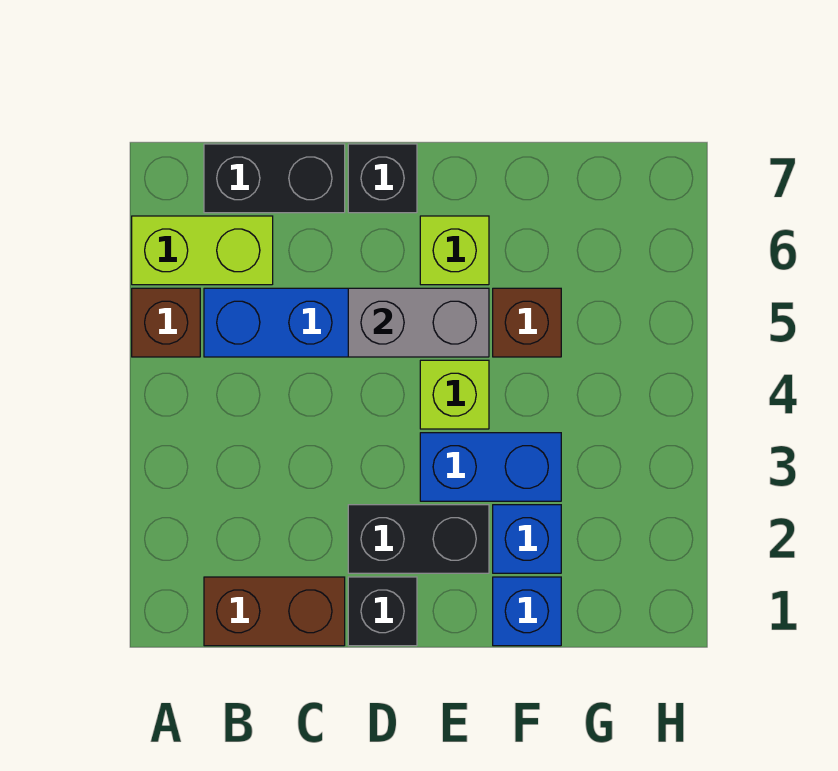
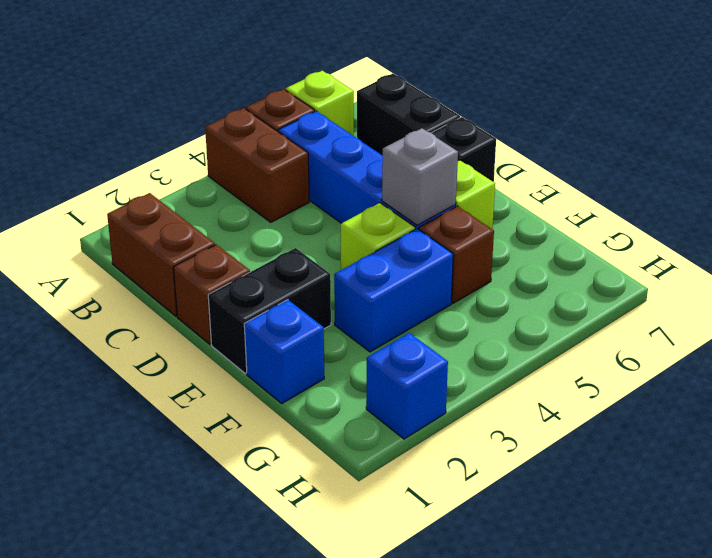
none -> brown 1x2 brick [205,108,309,222]
lime 1x2 brick [132,216,273,285] -> lime 1x1 brick [286,71,354,136]
black 1x1 brick [348,577,417,646] -> brown 1x1 brick [173,244,250,344]
black 1x2 brick [348,505,489,573] -> black 1x2 brick turned to [208,248,331,374]
grey 1x2 brick [348,288,489,357] -> grey 1x1 brick [382,128,458,225]
blue 1x2 brick [420,433,561,501] -> blue 1x2 brick turned to [334,229,453,352]
blue 1x1 brick [493,505,561,573] -> blue 1x1 brick moved to [366,333,448,439]

